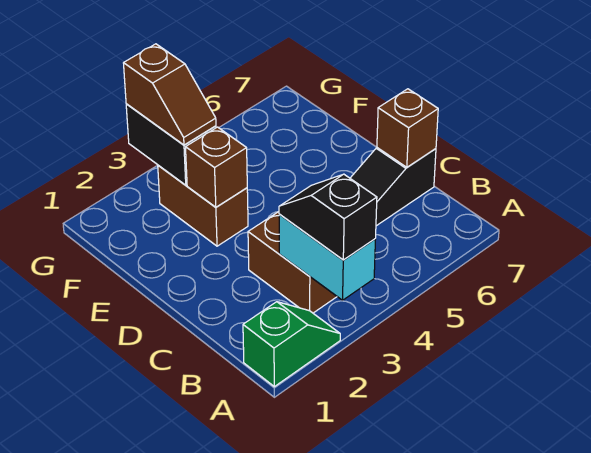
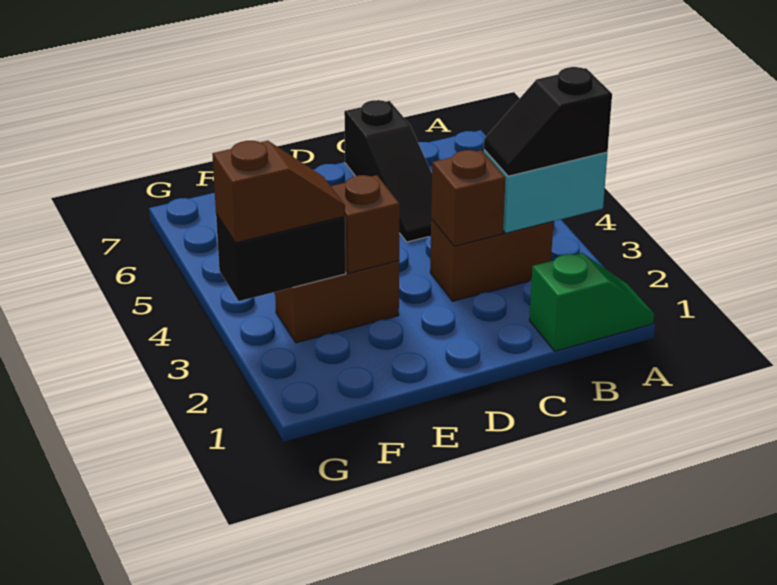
green 1x2 slope [243,302,340,387] -> green 1x2 slope turned to [529,253,654,351]
brown 1x1 brick [377,89,438,167] -> brown 1x1 brick moved to [431,150,505,246]

